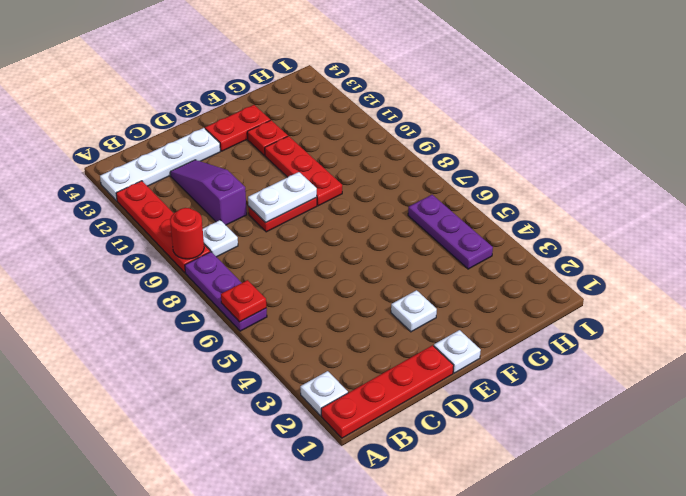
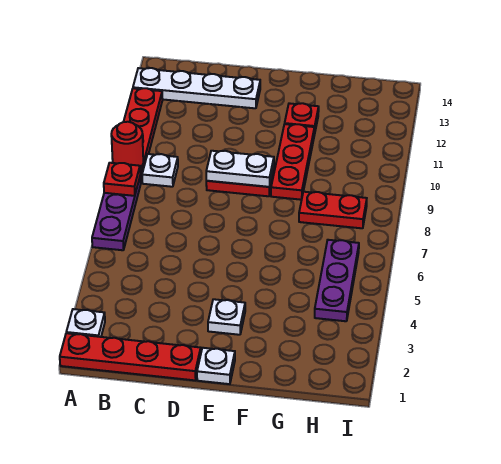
red 1x1 plate [221,280,266,322] -> red 1x1 plate moved to [104,163,140,196]
purple 1x3 slope [170,160,247,225] -> none
red 1x2 plate [205,105,270,151] -> red 1x2 plate moved to [299,192,367,228]

